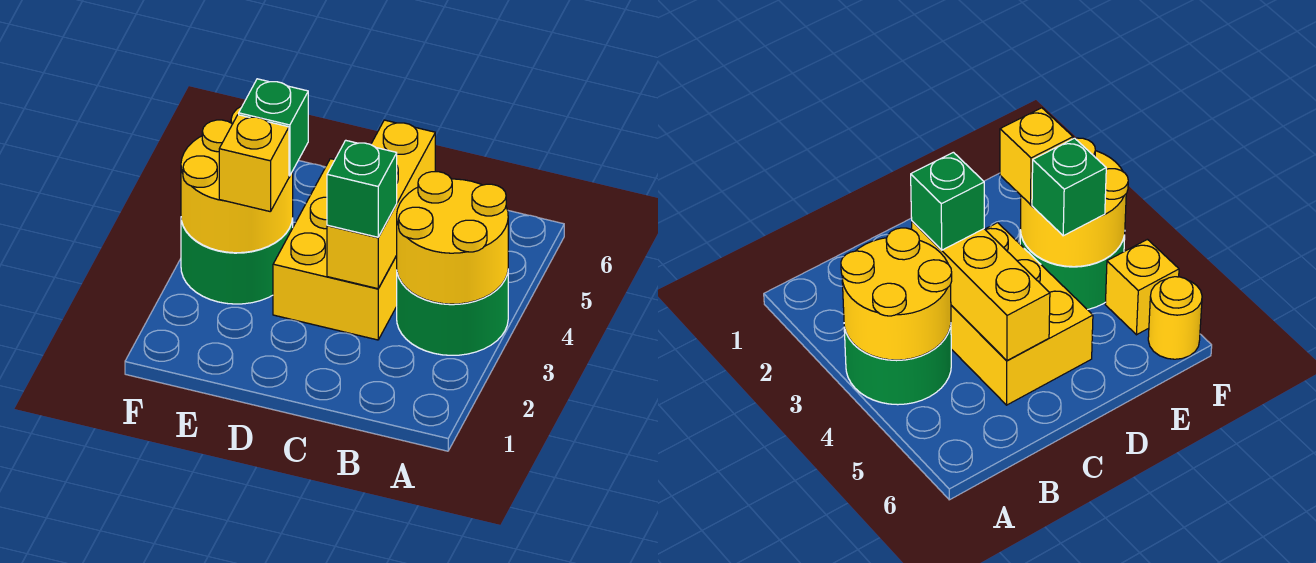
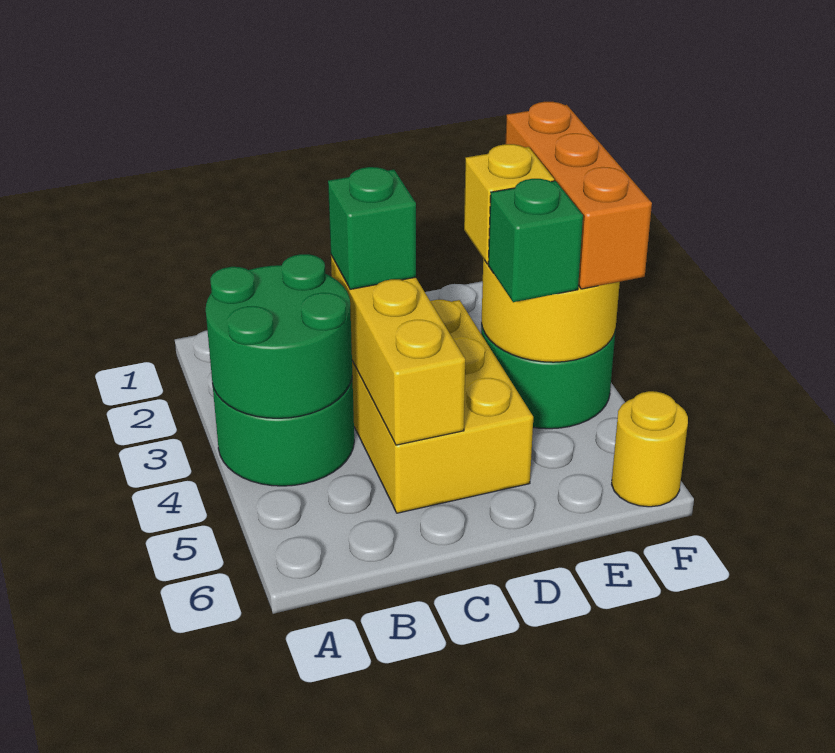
yellow 2x2 round brick [396,172,508,304] -> green 2x2 round brick [206,254,352,418]
none -> orange 1x3 brick [505,102,652,289]
yellow 1x1 brick [1105,239,1179,335] -> none

